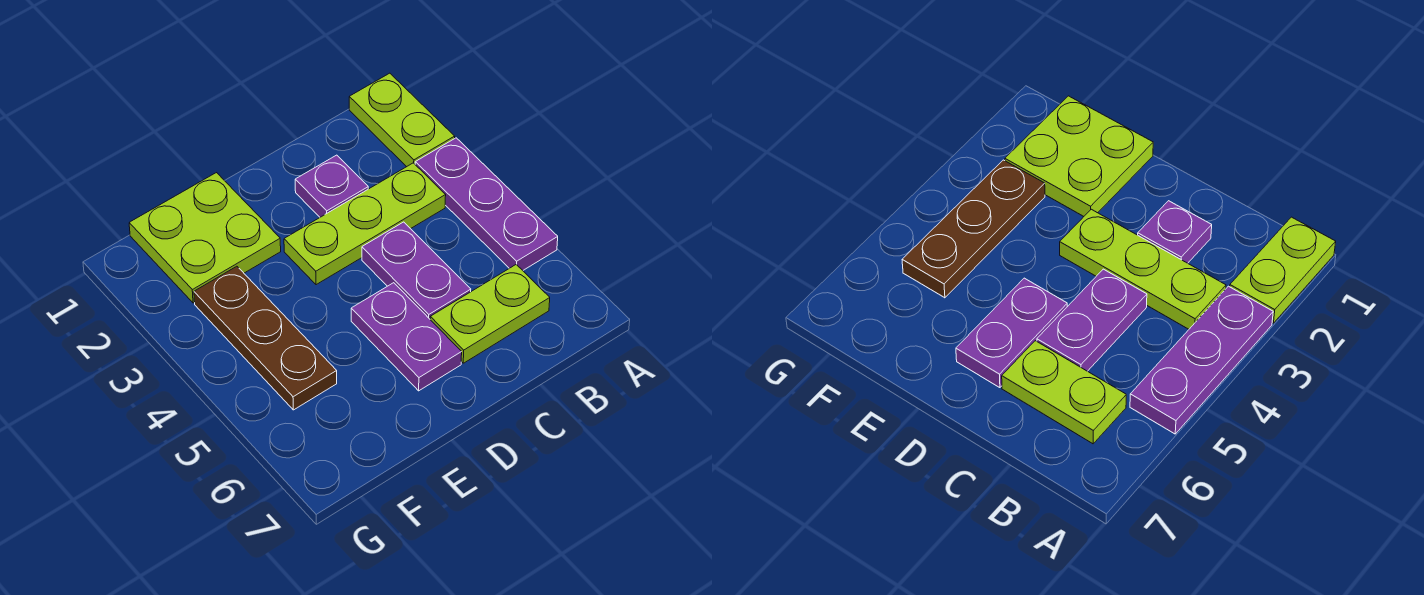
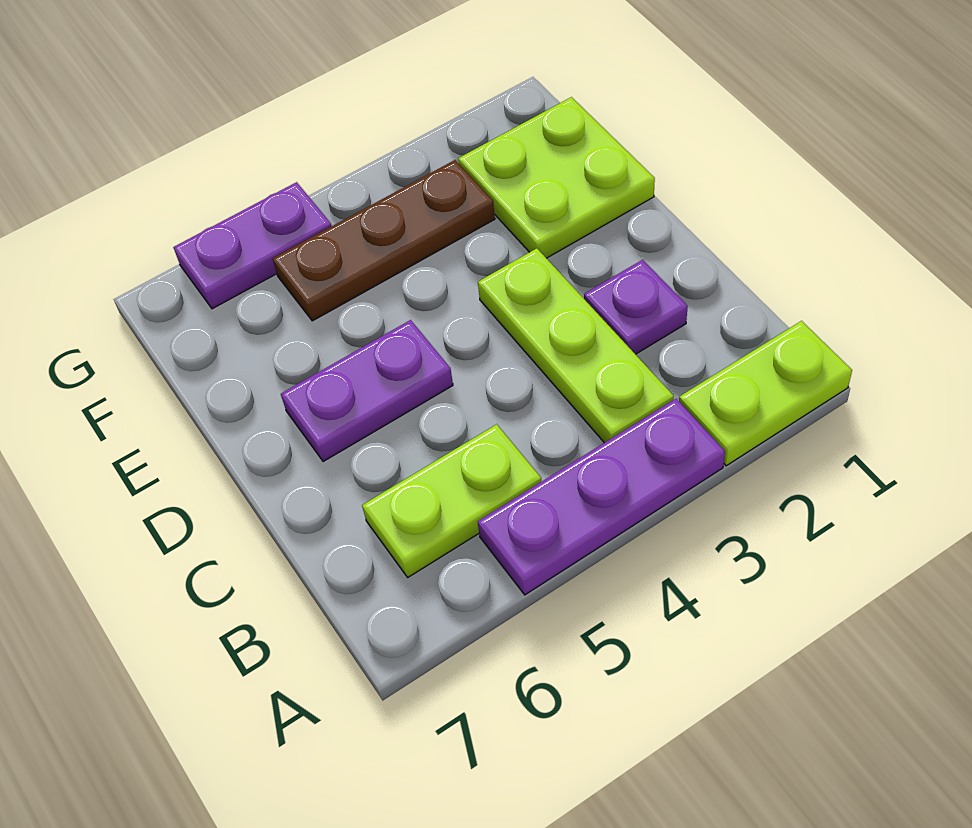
lime 1x2 plate [430,265,550,363] -> lime 1x2 plate turned to [362,424,541,577]
purple 1x2 plate [362,222,471,319] -> purple 1x2 plate moved to [173,182,332,309]

